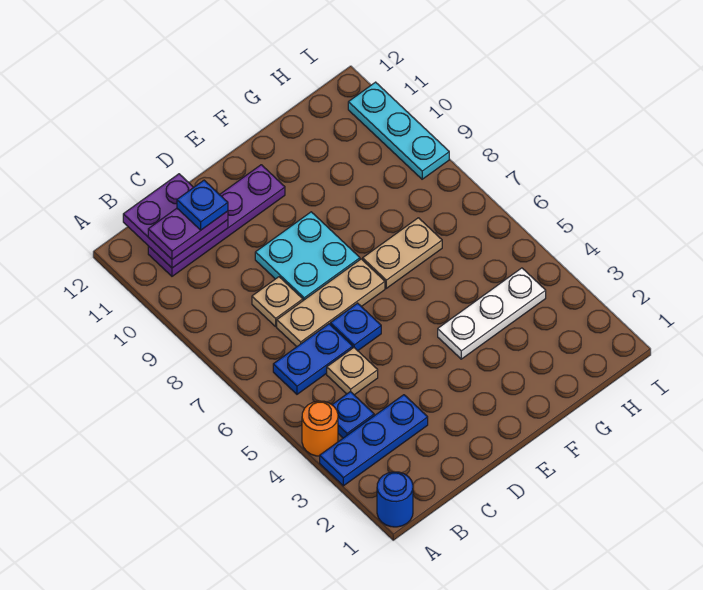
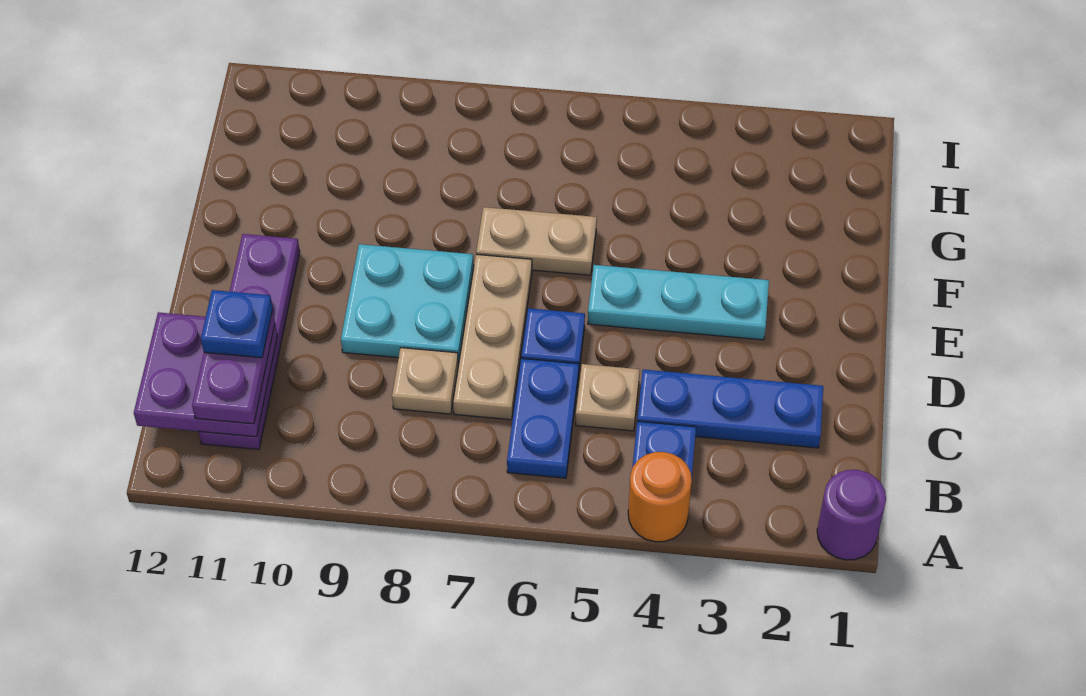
blue 1x1 round brick [377,472,413,527] -> purple 1x1 round brick [817,470,886,560]
blue 1x3 plate [320,395,428,486] -> blue 1x3 plate turned to [637,370,823,448]
white 1x3 plate [438,268,546,359] -> none
tan 1x2 plate [363,218,442,288] -> tan 1x2 plate turned to [476,207,597,275]
cyan 1x3 plate [348,82,449,179] -> cyan 1x3 plate moved to [588,265,769,340]

